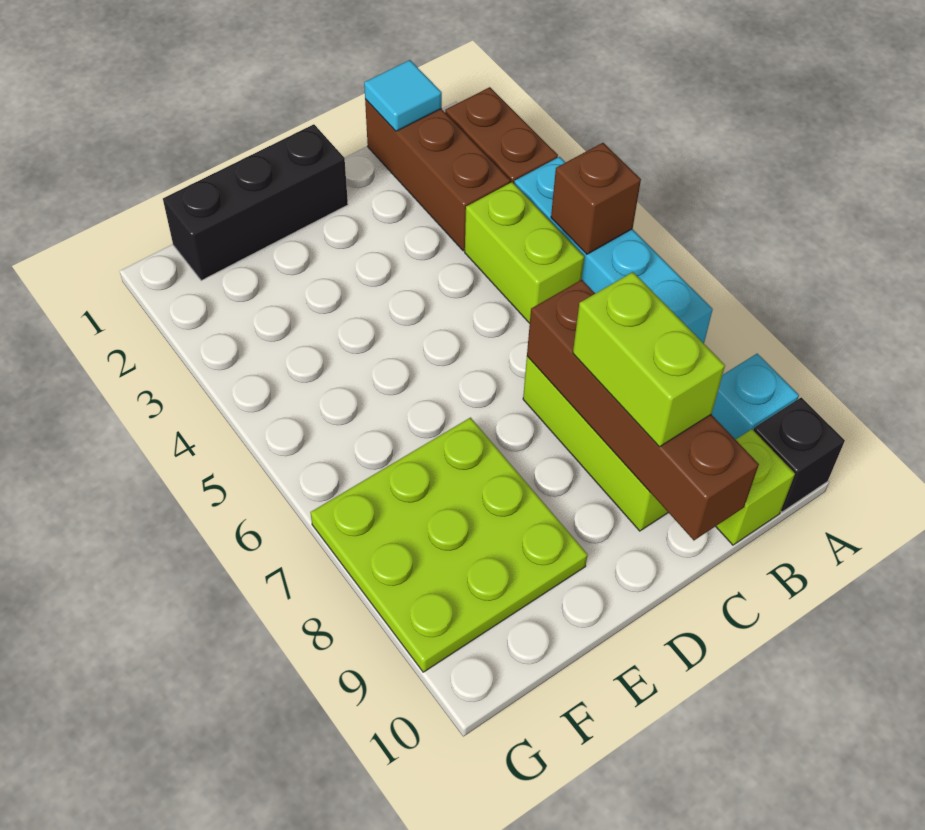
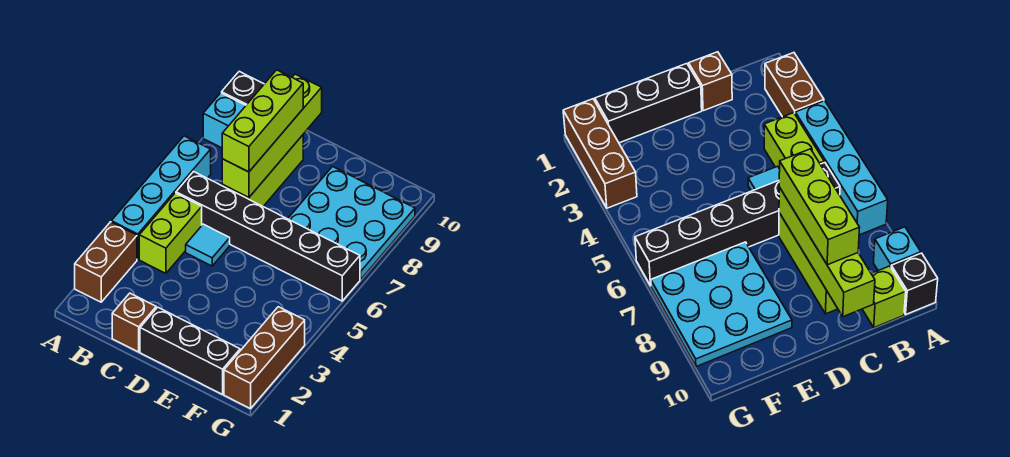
brown 1x1 brick [551,143,641,254] -> brown 1x1 brick moved to [112,293,156,352]
brown 1x3 brick [365,99,510,251] -> brown 1x3 brick moved to [224,307,305,409]
cyan 1x1 tile [364,60,442,131] -> cyan 1x1 tile moved to [186,224,230,266]
none -> black 1x6 brick [176,172,360,301]
brown 1x4 brick [527,280,759,540] -> lime 1x4 brick [222,74,322,198]
lime 1x2 brick [573,272,725,447] -> lime 1x3 brick [222,70,303,172]
lime 3x3 plate [311,418,588,672] -> cyan 3x3 plate [288,167,415,280]

